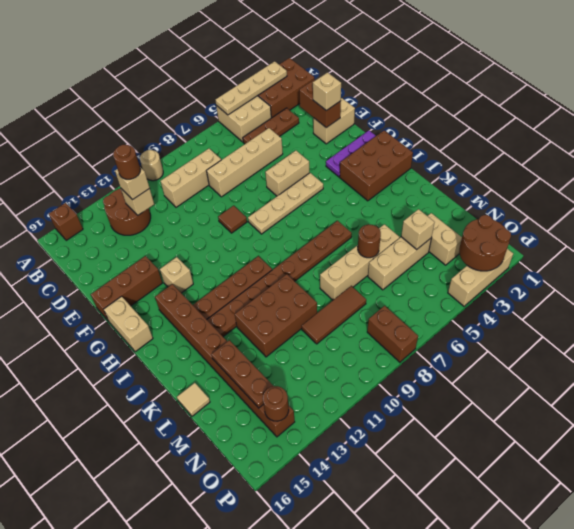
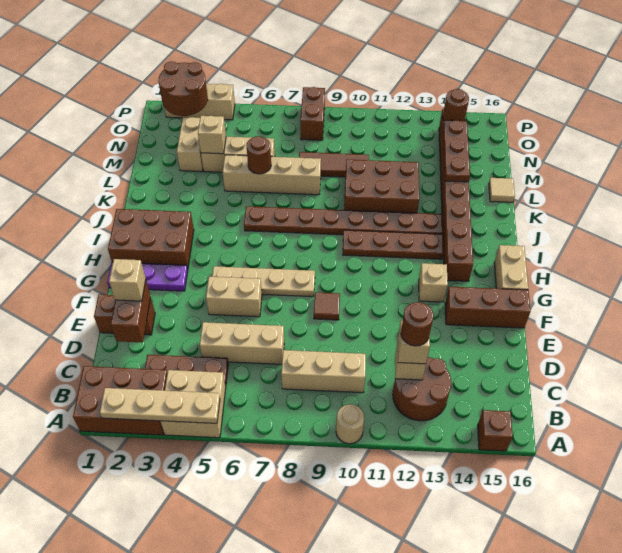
tan 1x4 brick [207,128,283,197] -> tan 1x3 brick [200,322,284,364]
tan 1x2 brick [313,98,355,144] -> brown 1x2 brick [94,294,155,335]

